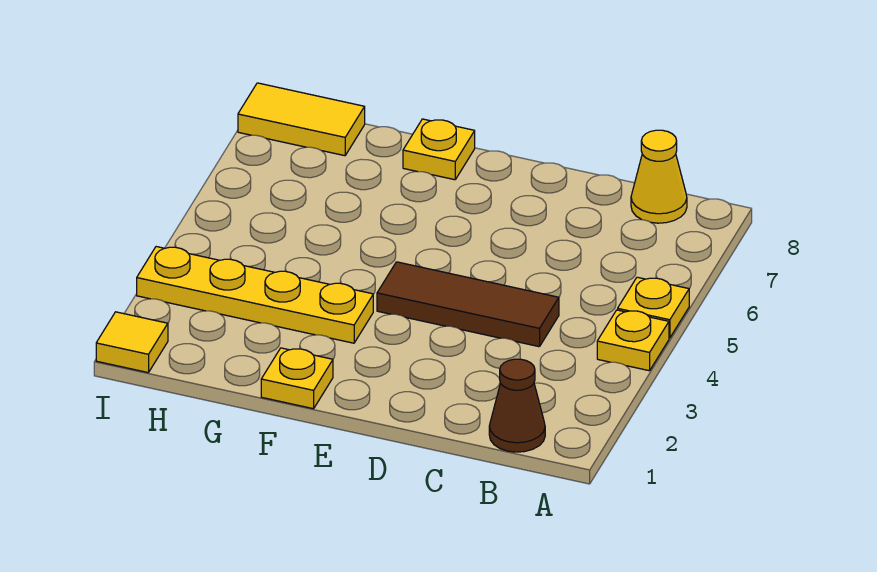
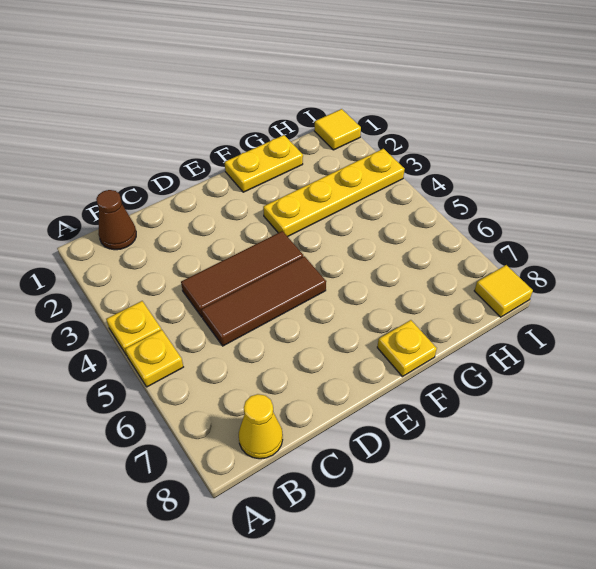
none -> brown 1x3 tile [201,256,326,346]
yellow 1x1 plate [261,348,333,409] -> yellow 1x2 plate [225,135,303,192]
yellow 1x2 tile [238,83,365,156] -> yellow 1x1 tile [474,265,533,317]

